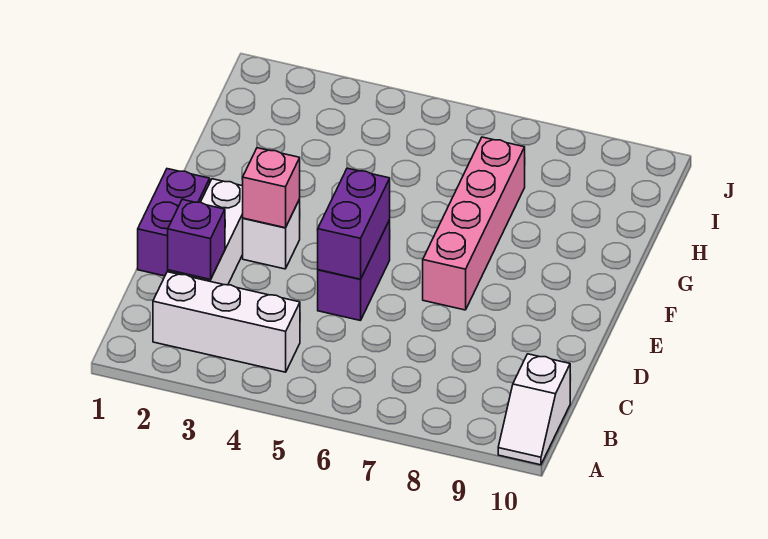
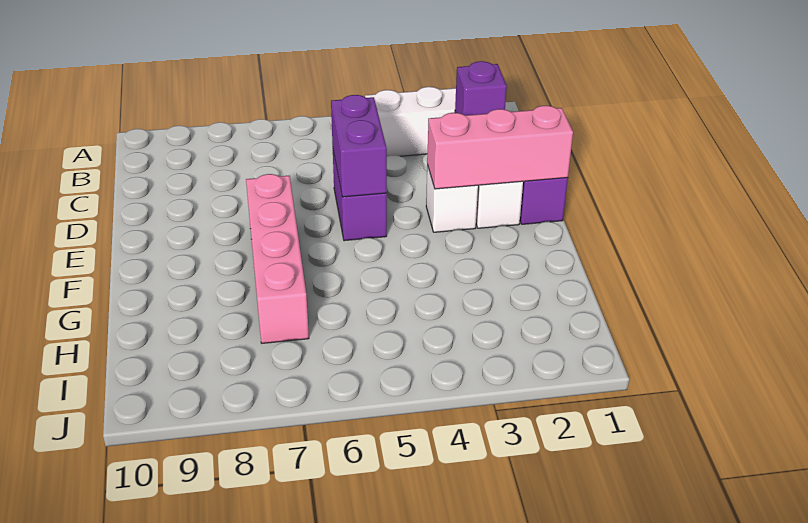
white 1x2 slope [498,354,570,465] -> none
pink 1x1 brick [243,148,300,228] -> pink 1x3 brick [427,106,573,189]

